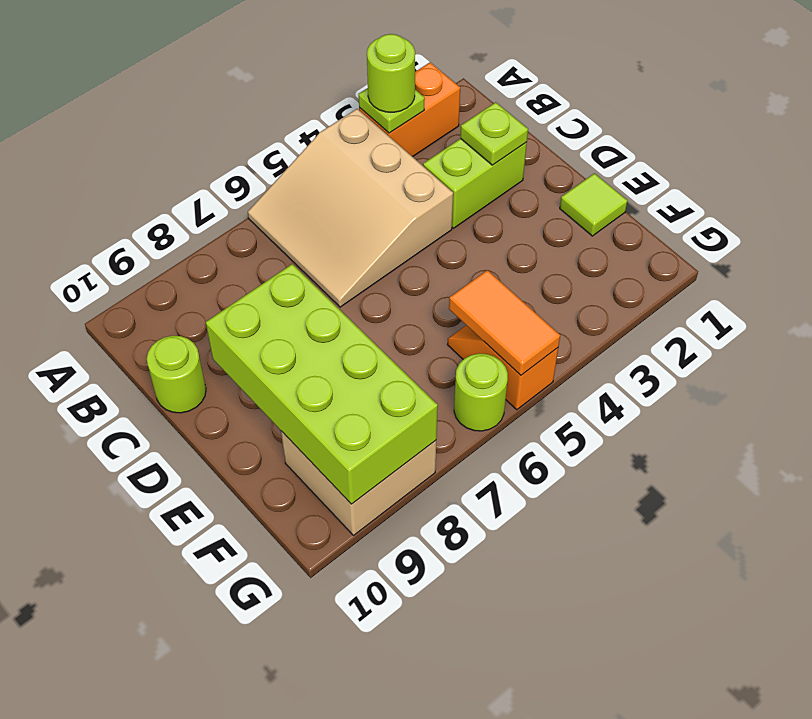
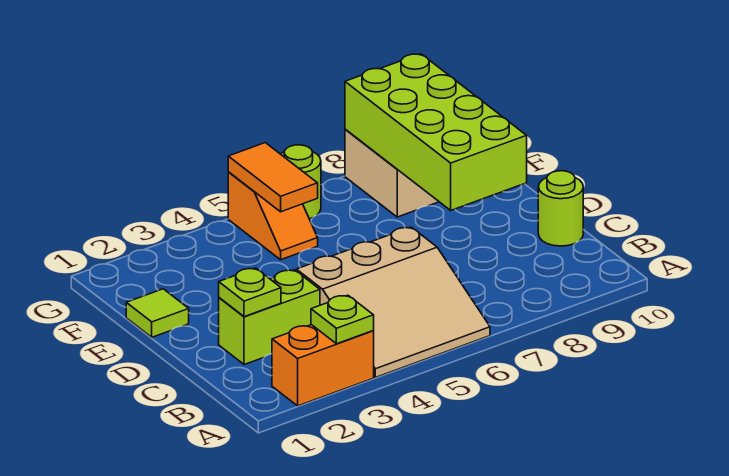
lime 1x1 round brick [367,34,415,112] -> none
tan 3x3 slope [248,109,453,307] -> tan 3x3 slope turned to [296,227,490,377]

